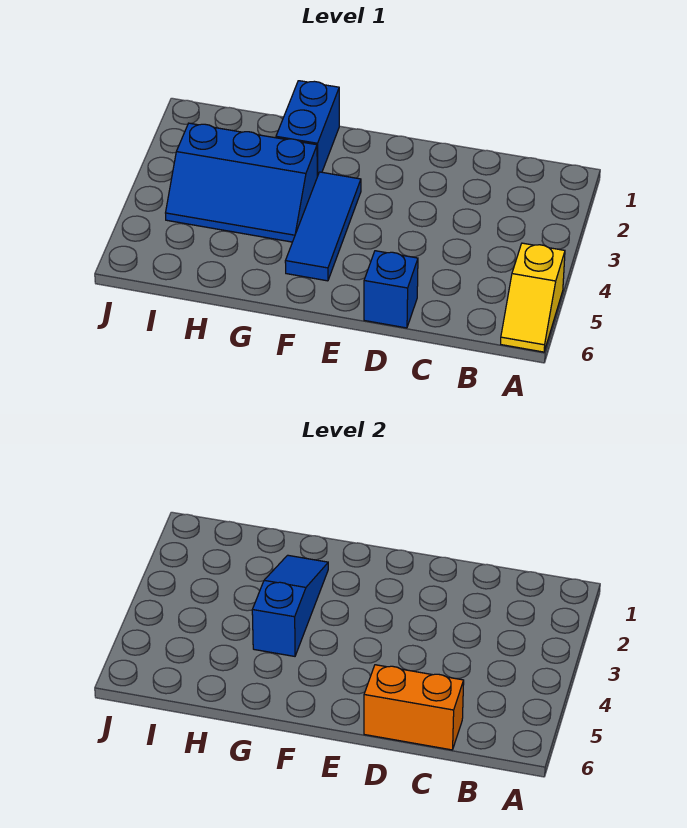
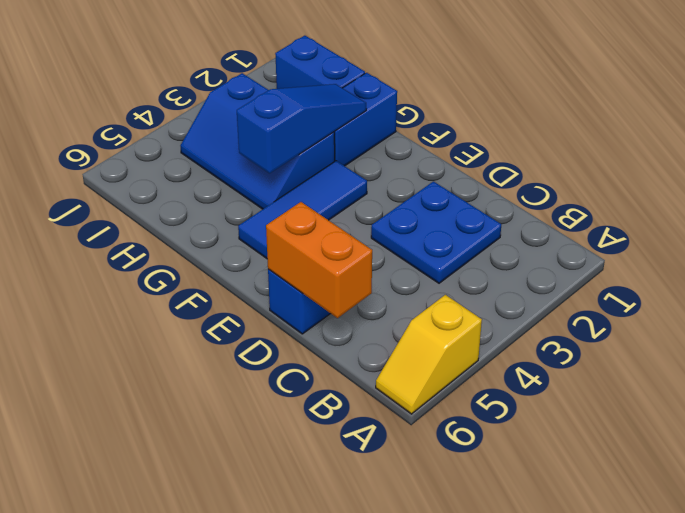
none -> blue 2x2 plate [371,182,501,283]
none -> blue 1x2 brick [275,36,365,89]

